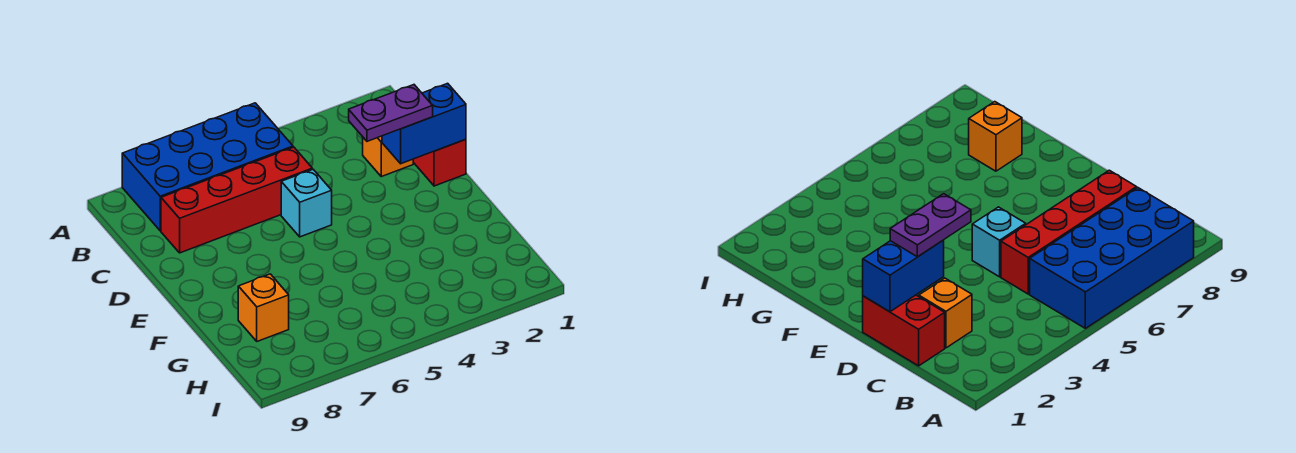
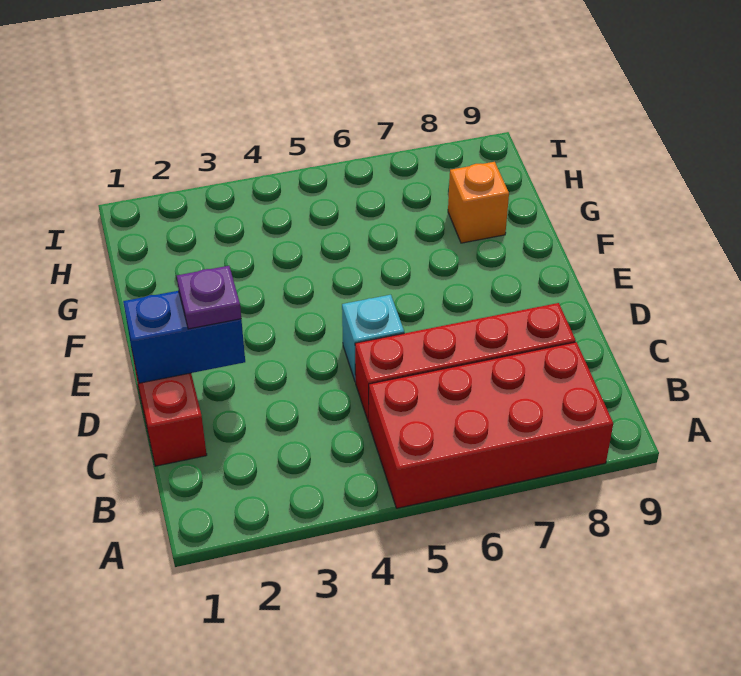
blue 2x4 brick [122,103,293,231] -> red 2x4 brick [369,342,613,508]
orange 1x1 brick [363,136,413,177] -> none
purple 1x2 plate [349,85,433,141] -> purple 1x1 plate [177,266,241,329]

